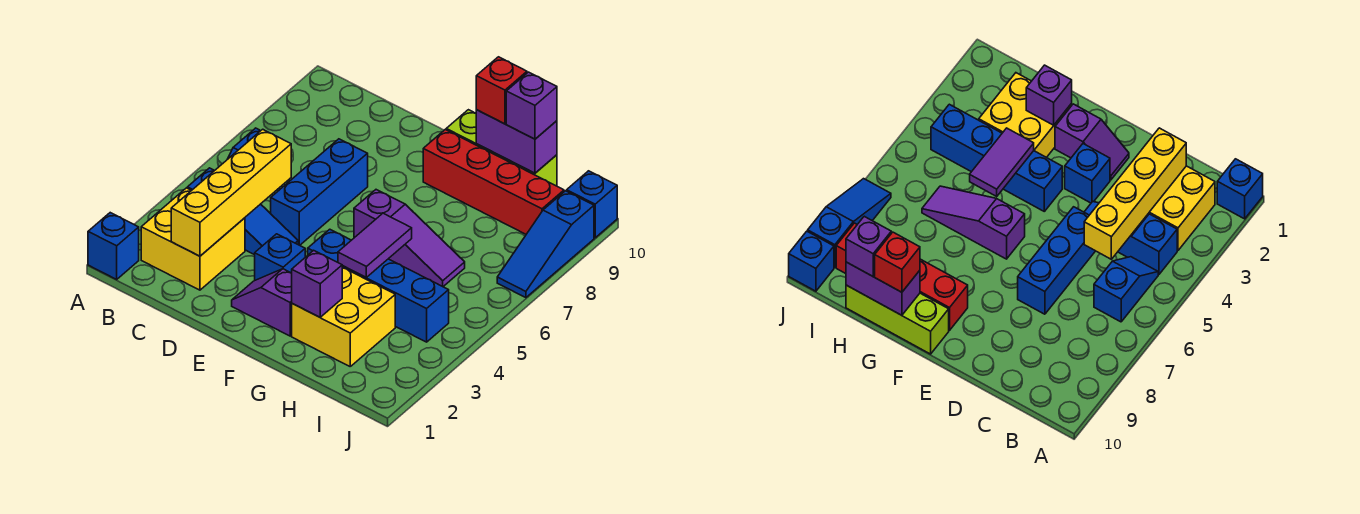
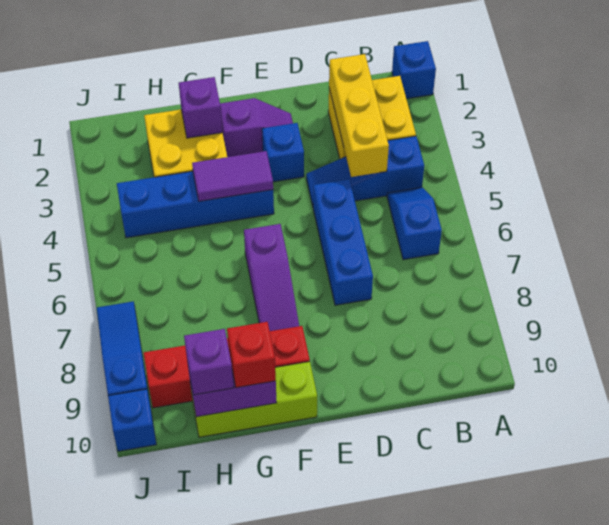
yellow 1x4 brick [171,129,291,256] -> yellow 1x3 brick [329,54,389,177]
purple 1x3 slope [354,190,465,286] -> purple 1x3 slope turned to [244,224,299,331]
purple 1x2 tile [338,213,412,277] -> purple 1x2 tile turned to [192,151,273,201]

